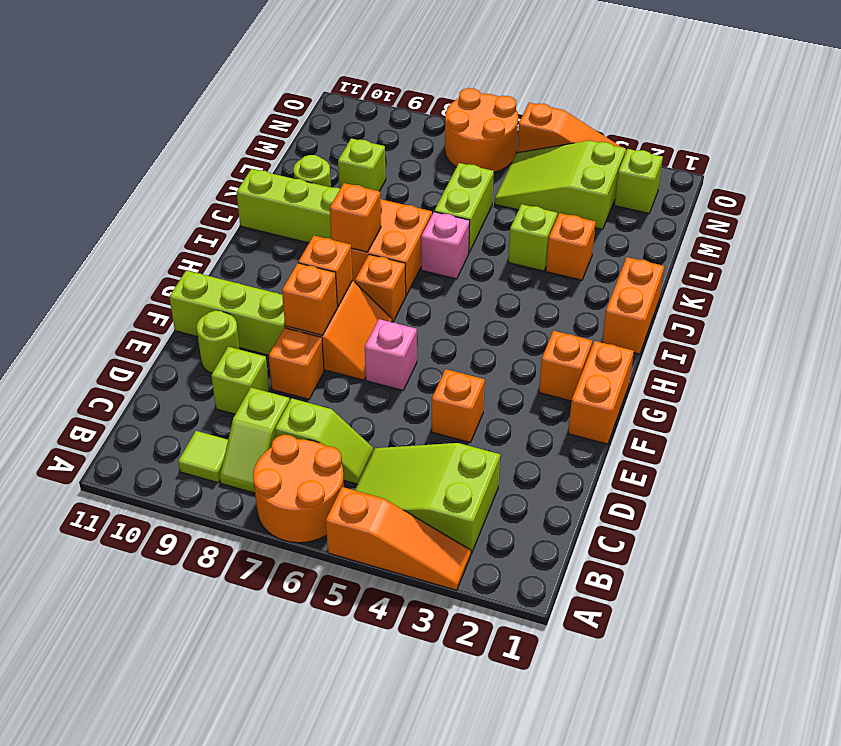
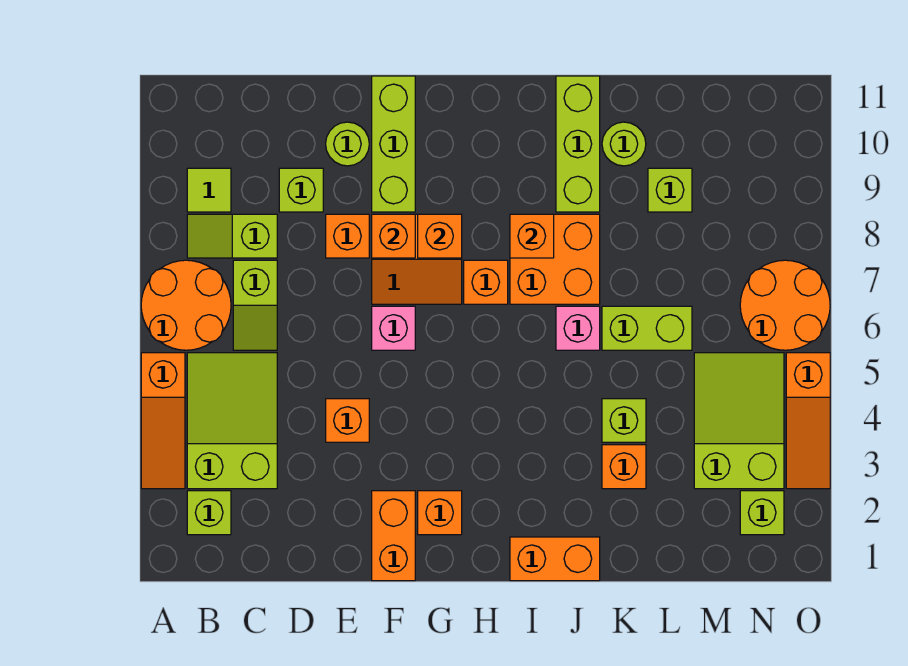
none -> lime 1x1 brick [187,491,231,535]
orange 1x2 brick [568,341,634,444] -> orange 1x2 brick turned to [372,491,415,581]

